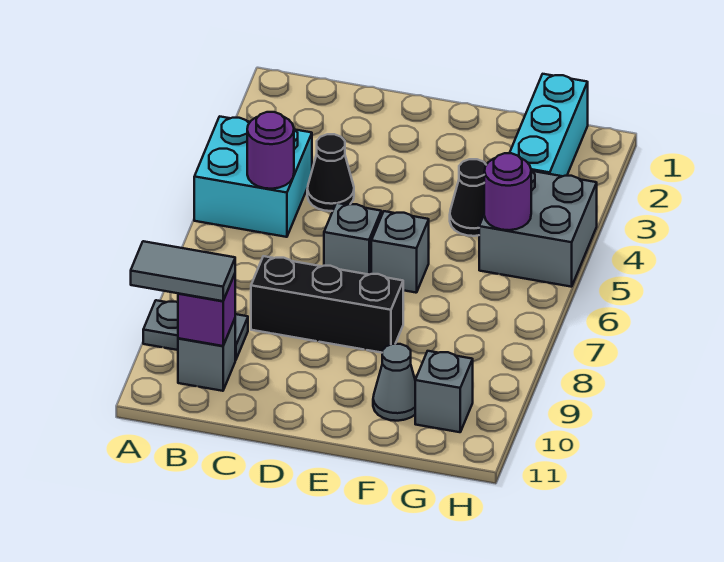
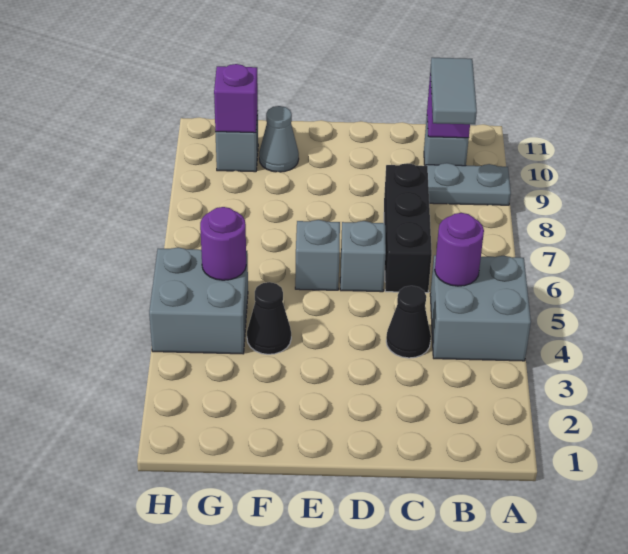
cyan 2x2 brick [194,117,312,237] -> grey 2x2 brick [430,255,531,361]
grey 1x2 tile [131,241,235,301] -> grey 1x2 tile turned to [430,58,477,124]
black 1x3 brick [251,256,403,353] -> black 1x3 brick turned to [384,163,432,293]
cyan 1x3 brick [510,74,588,176] -> none
none -> purple 1x1 brick [214,64,258,133]

